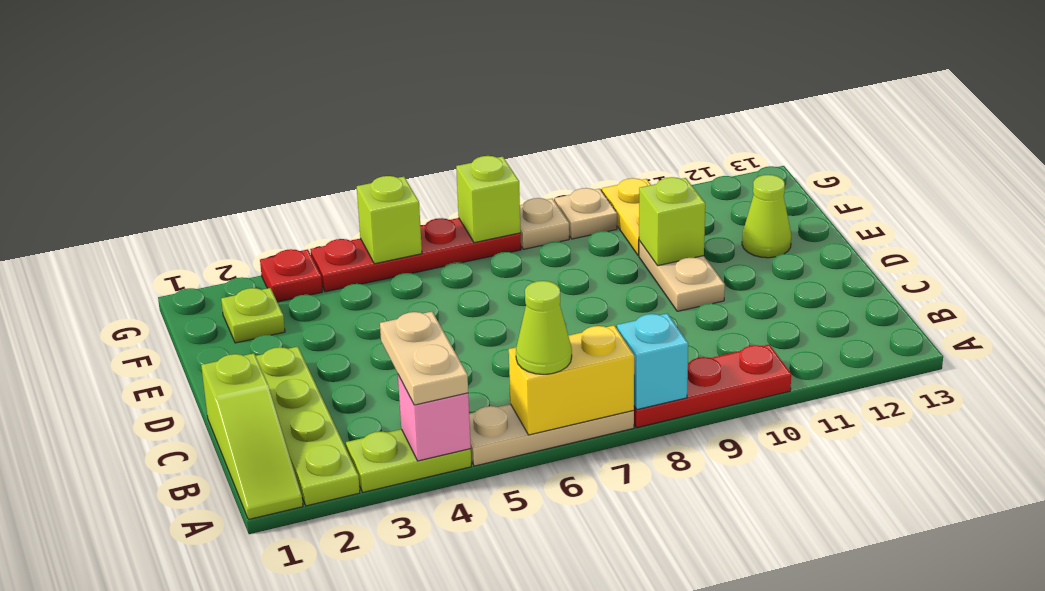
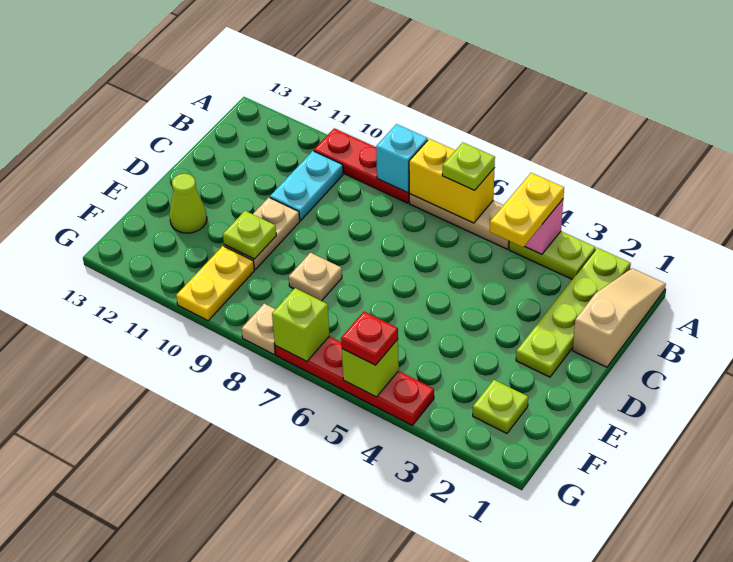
lime 1x3 slope [201,353,303,520] -> tan 1x3 slope [573,268,666,367]
tan 1x2 plate [380,312,468,405] -> yellow 1x2 plate [490,173,564,247]
lime 1x1 cone [516,281,572,374] -> lime 1x1 plate [442,142,495,190]
none -> cyan 1x2 plate [270,151,343,221]
lime 1x1 brick [639,177,705,266] -> lime 1x1 plate [223,211,276,259]
red 1x1 plate [260,249,322,302] -> red 1x1 plate moved to [341,312,398,365]
tan 1x1 plate [555,188,617,239] -> tan 1x1 plate moved to [289,253,342,301]

